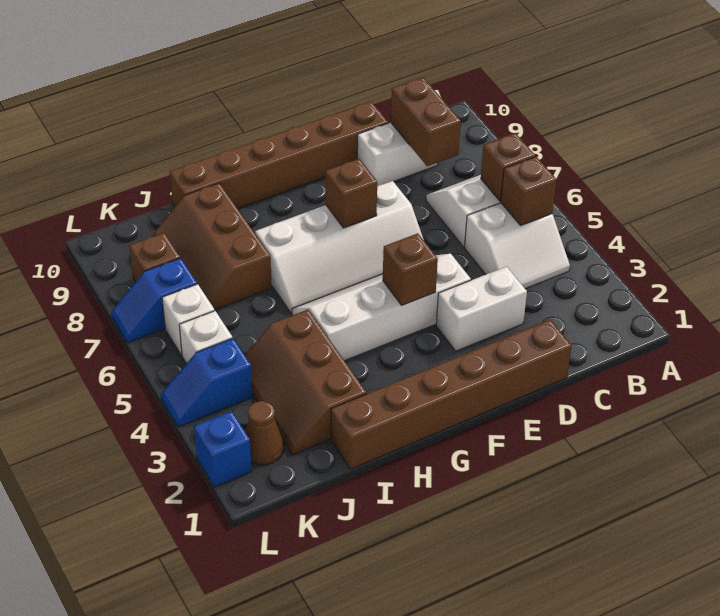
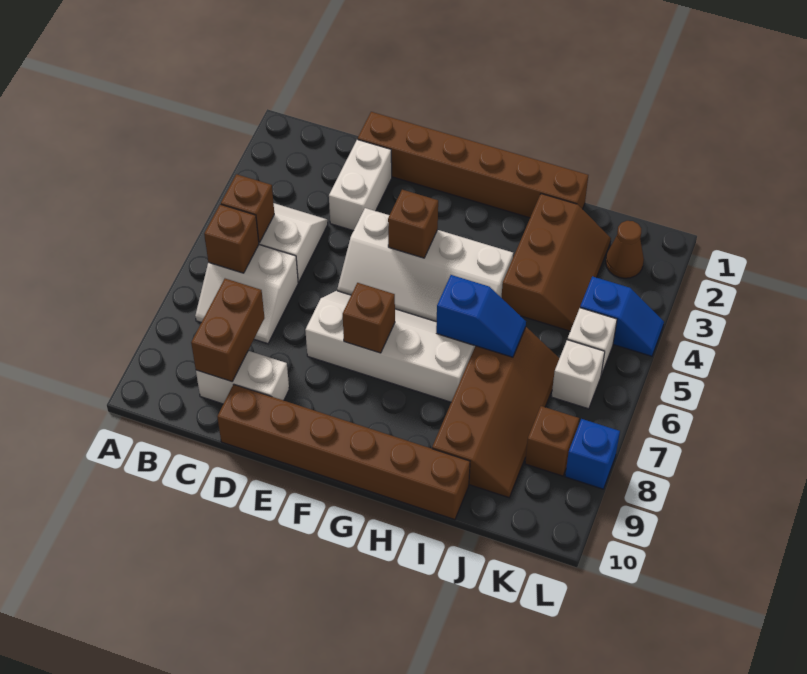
white 1x2 brick [436,267,527,351] -> white 1x2 brick turned to [329,139,392,231]
brown 2x3 slope [153,183,272,310] -> brown 2x4 slope [432,327,559,498]
blue 1x2 slope [111,258,197,343] -> blue 1x2 slope moved to [436,275,526,357]
blue 1x1 brick [194,411,252,487] -> blue 1x1 brick moved to [565,419,620,489]

